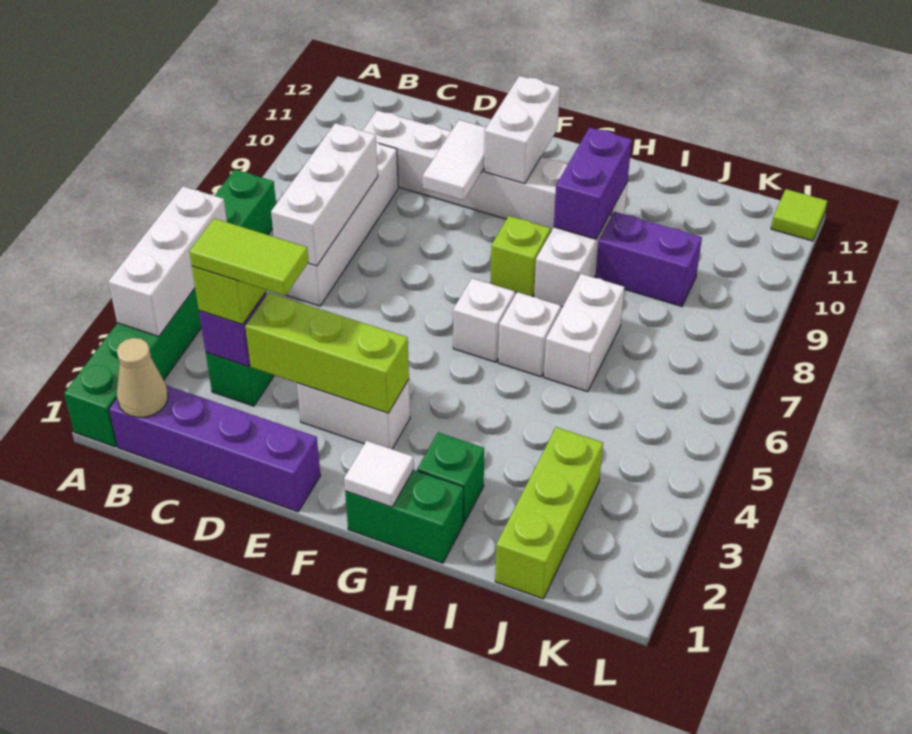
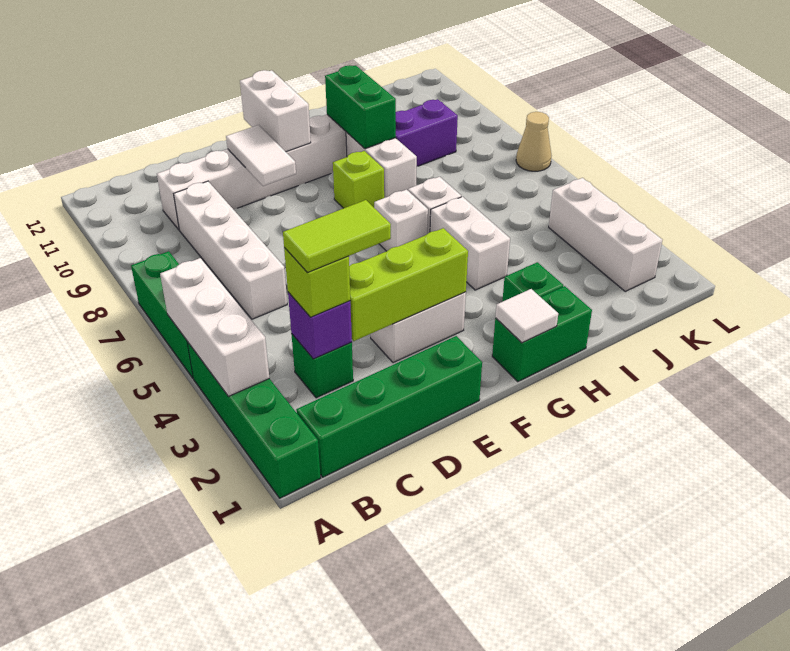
purple 1x4 brick [109,385,320,512] -> green 1x4 brick [296,336,482,477]
tan 1x1 cone [117,338,168,417] -> tan 1x1 cone moved to [516,112,551,171]
white 1x3 brick [271,123,378,266] -> white 1x3 brick moved to [549,178,662,291]
purple 1x2 brick [554,127,632,239] -> green 1x2 brick [325,65,396,149]
white 1x2 brick [544,274,624,392] -> white 1x2 brick moved to [430,197,510,290]
lime 1x3 brick [495,427,603,599] -> none
lime 1x1 tile [771,189,827,241] -> none

